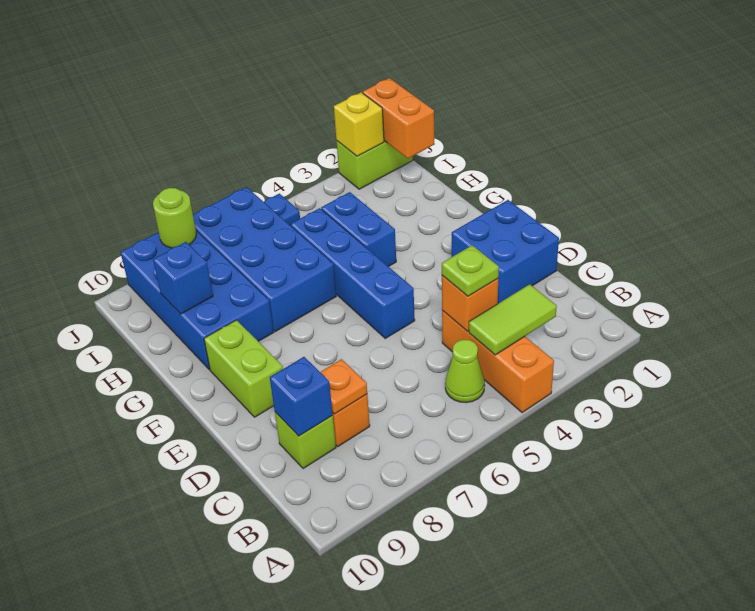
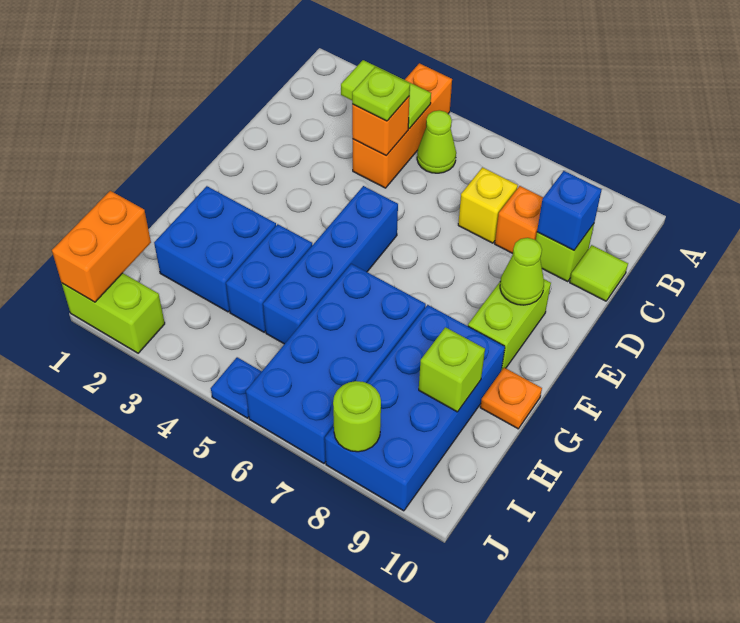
orange 1x1 plate [320,359,367,414] -> orange 1x1 plate moved to [480,368,542,429]
none -> lime 1x1 tile [570,245,628,301]
blue 2x2 brick [452,200,559,303] -> blue 2x2 brick moved to [154,186,276,312]
none -> lime 1x1 cone [500,238,544,305]
blue 1x1 brick [153,242,213,314] -> lime 1x1 brick [419,327,485,412]
yellow 1x1 brick [334,92,384,156] -> yellow 1x1 brick moved to [458,167,518,243]

